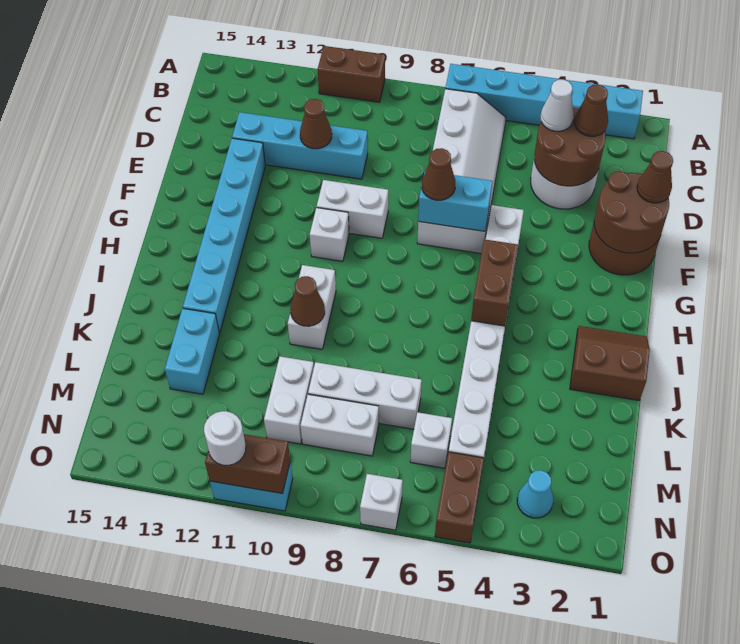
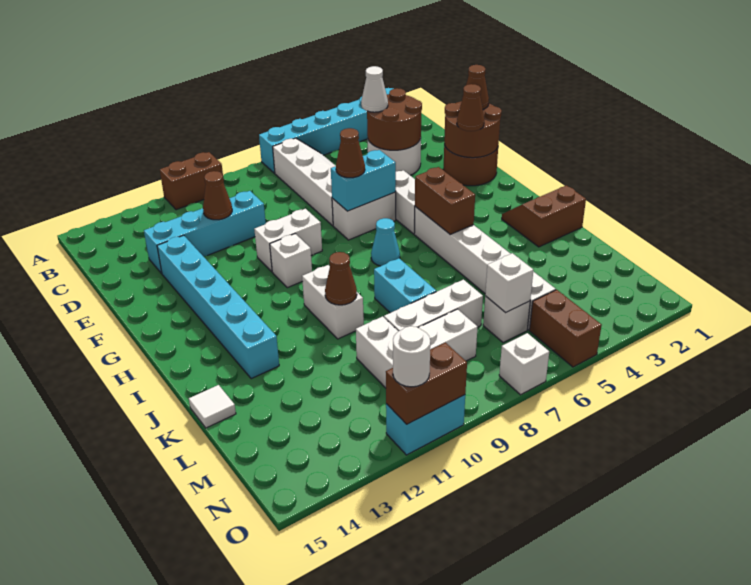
brown 1x1 cone [575,84,608,136] -> brown 1x1 cone moved to [457,84,484,131]
cyan 1x2 brick [165,308,220,394] -> cyan 1x2 brick moved to [374,258,436,313]
none -> white 1x1 tile [189,385,236,428]
none -> white 1x1 brick [485,253,533,313]
cyan 1x1 cone [517,470,553,518] -> cyan 1x1 cone moved to [371,218,400,266]

